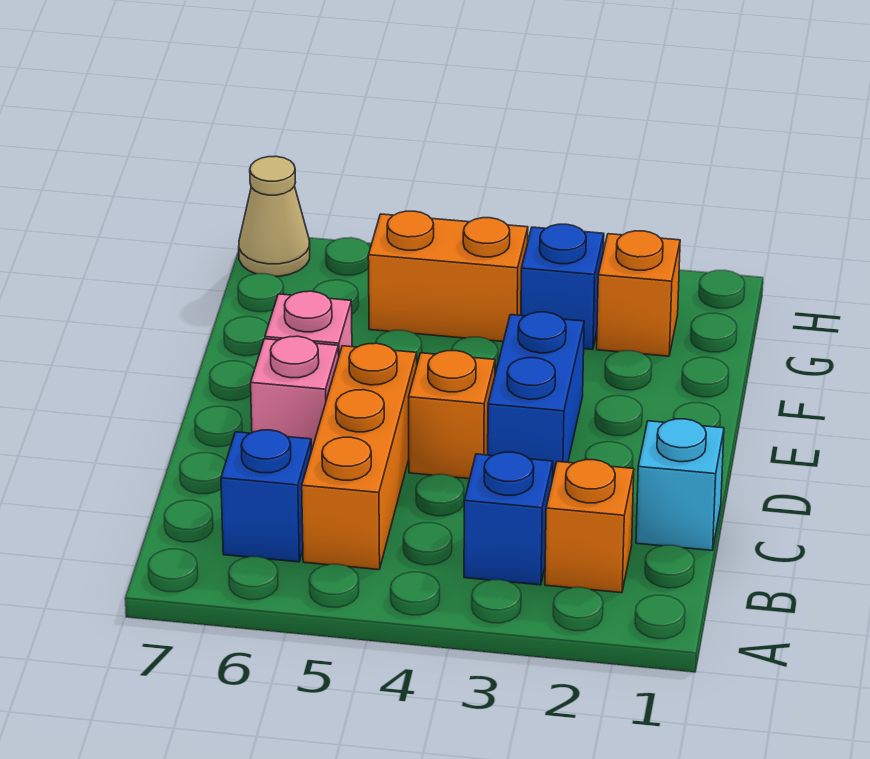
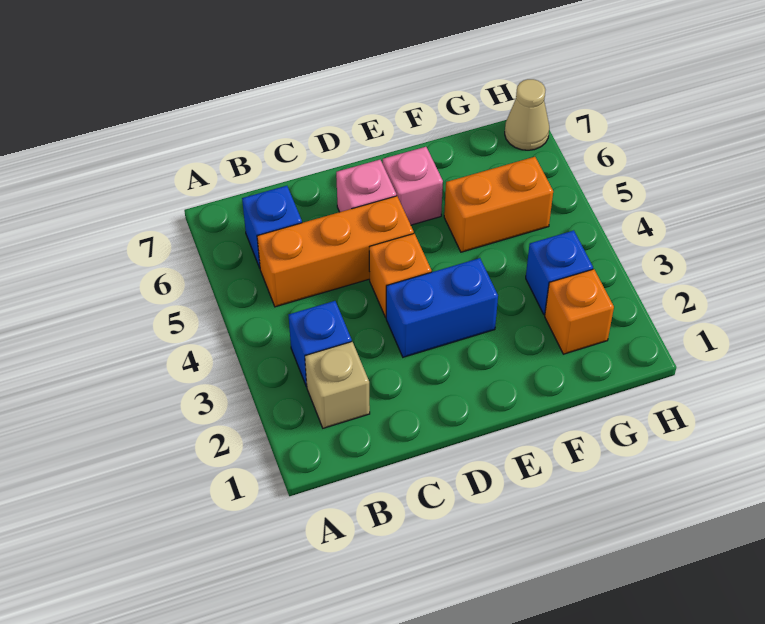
orange 1x1 brick [545,460,634,593] -> tan 1x1 brick [305,342,370,428]
cyan 1x1 brick [636,419,724,550] -> none
orange 1x2 brick [368,211,528,341] -> orange 1x2 brick turned to [444,157,553,252]

